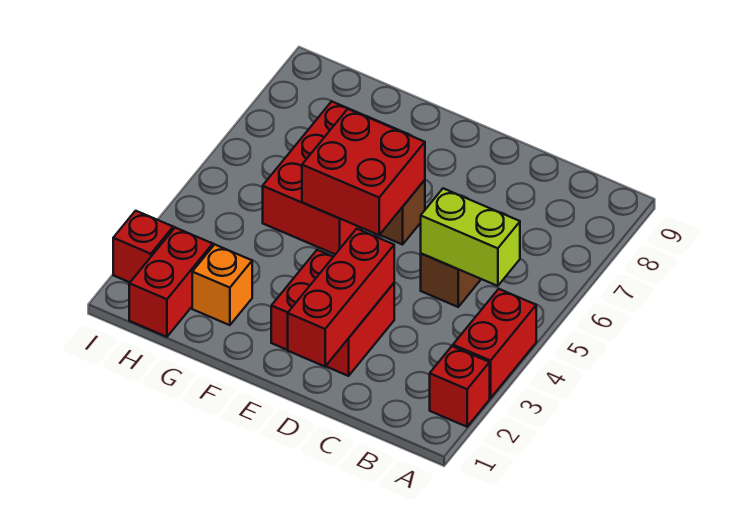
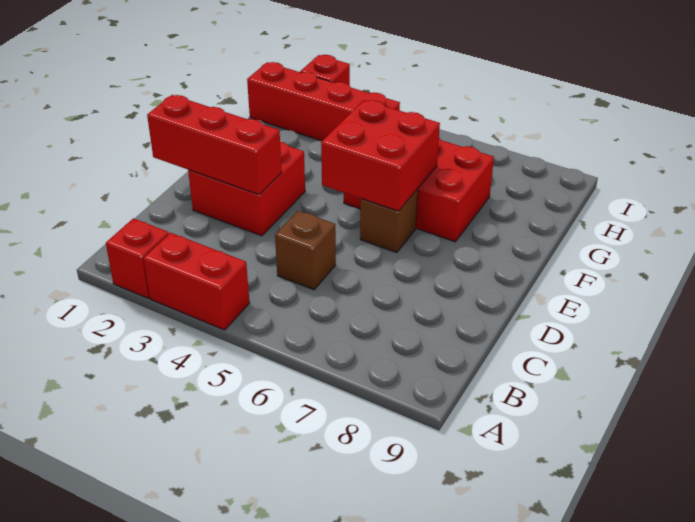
lime 1x2 brick [421,188,520,286] -> none
orange 1x1 brick [192,245,252,325] -> none
red 1x2 brick [129,227,213,337] -> red 1x4 brick [247,62,400,141]

